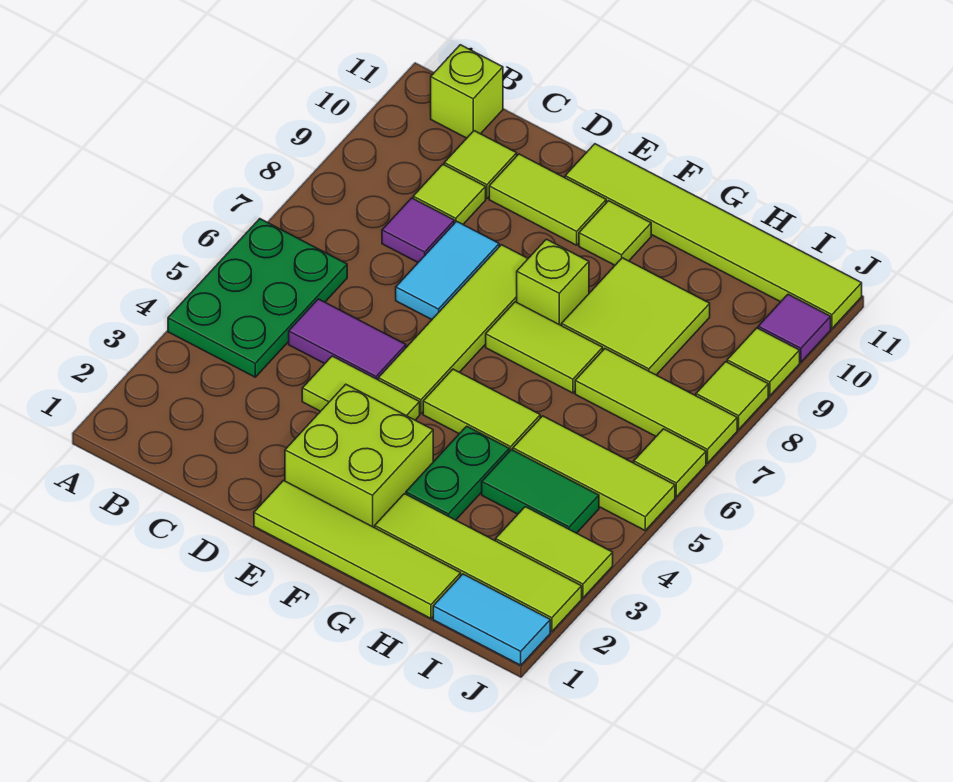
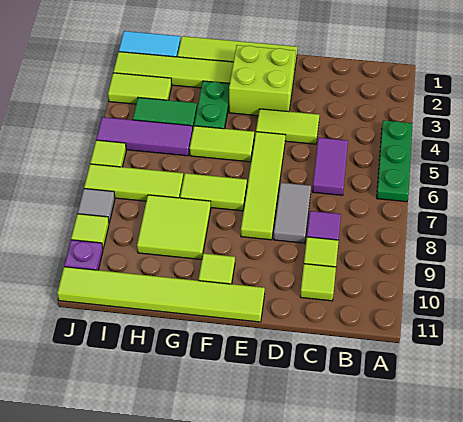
green 2x3 plate [168,219,347,377] -> green 1x3 plate [377,120,413,202]
lime 1x1 brick [431,45,503,138] -> none
purple 1x2 tile [289,299,406,380] -> purple 1x2 tile turned to [312,138,348,195]
cyan 1x2 tile [396,221,499,320] -> grey 1x2 tile [274,183,311,243]
lime 1x2 tile [489,154,606,245] -> none
lime 1x1 brick [517,239,589,325] -> none
lime 1x3 tile [513,416,675,530] -> purple 1x3 tile [96,117,193,156]
lime 1x1 tile [696,362,768,429] -> grey 1x1 tile [78,189,115,223]
purple 1x1 tile [758,294,831,362] -> purple 1x1 plate [64,240,103,270]

